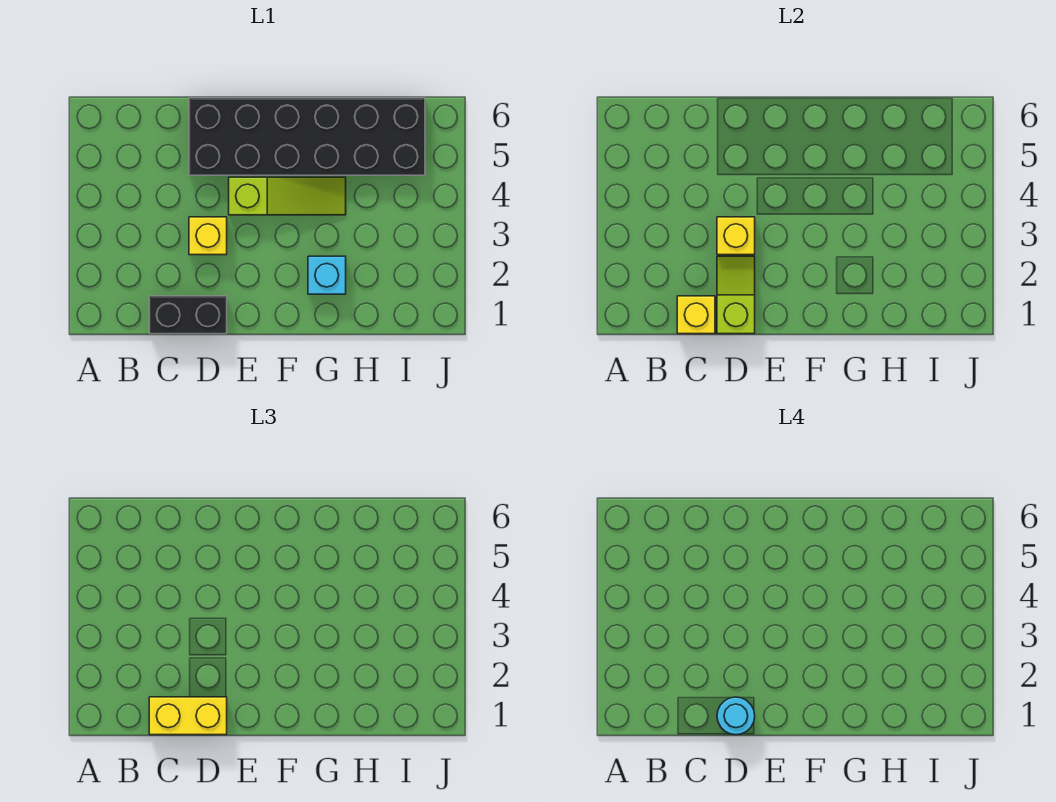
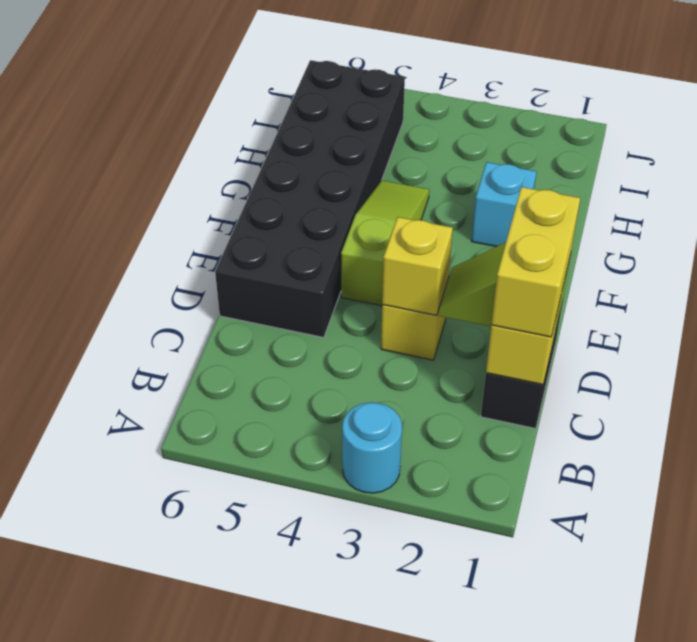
cyan 1x1 round brick [717,697,755,735] -> cyan 1x1 round brick moved to [342,402,402,493]

